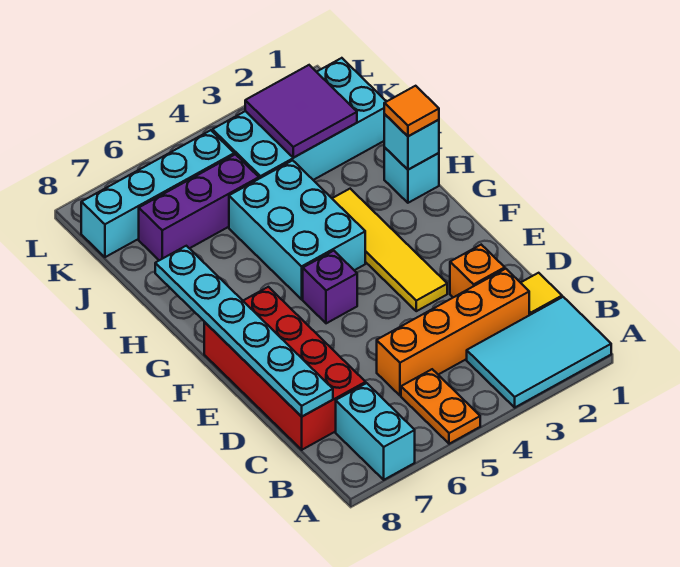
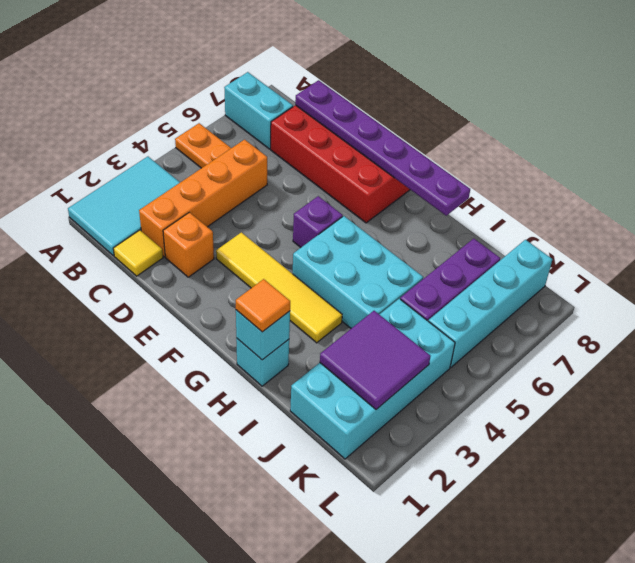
cyan 1x6 plate [155,246,333,417] -> purple 1x6 plate [295,80,470,216]

